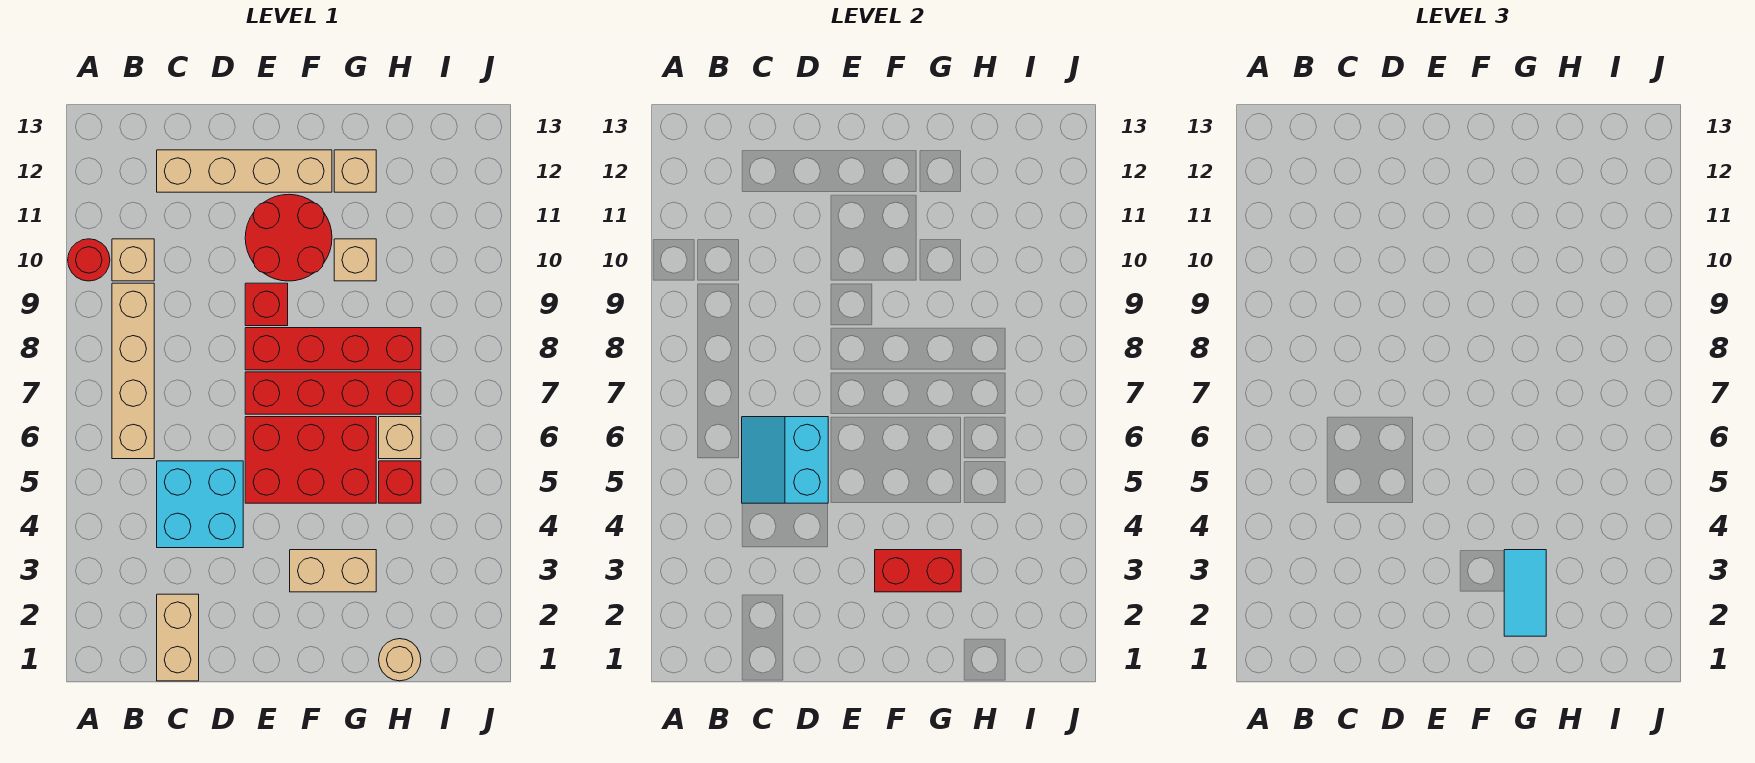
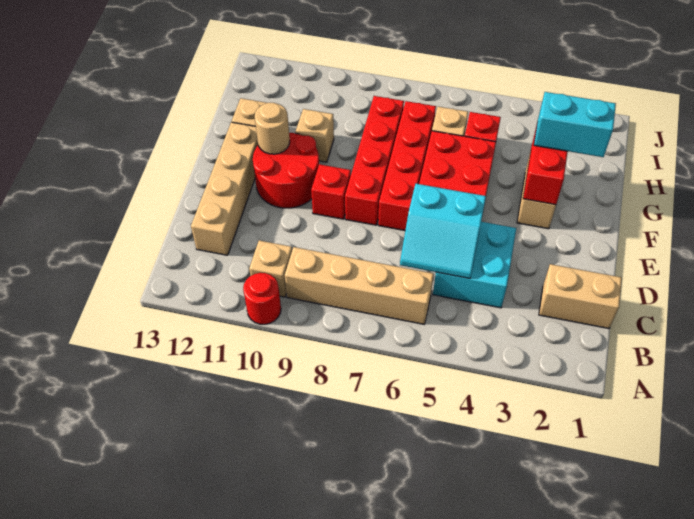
cyan 1x2 tile [1504,550,1546,636] -> cyan 1x2 brick [534,92,616,157]
tan 1x1 round brick [379,639,421,681] -> tan 1x1 round brick moved to [255,103,290,154]

